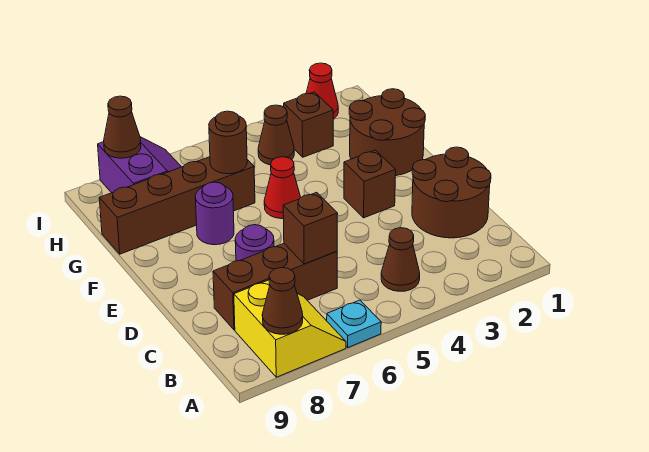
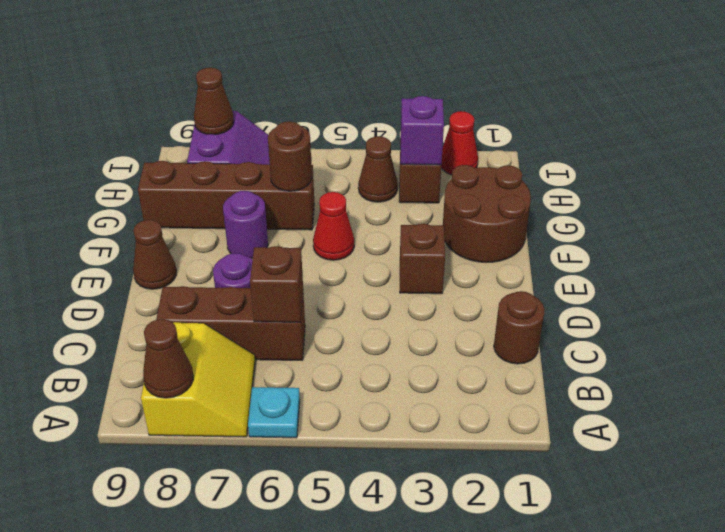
brown 1x1 cone [381,228,420,291] -> brown 1x1 cone moved to [133,220,176,289]
brown 2x2 round brick [412,147,491,238] -> brown 1x1 round brick [494,291,545,364]
none -> purple 1x1 brick [401,96,444,165]

